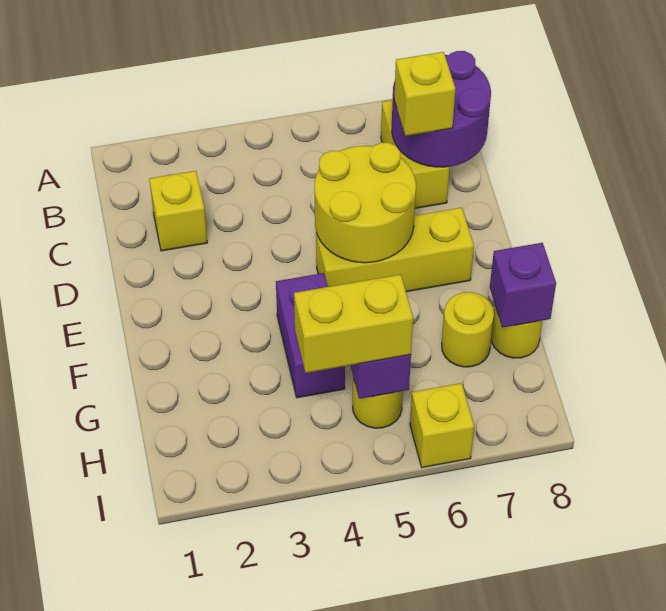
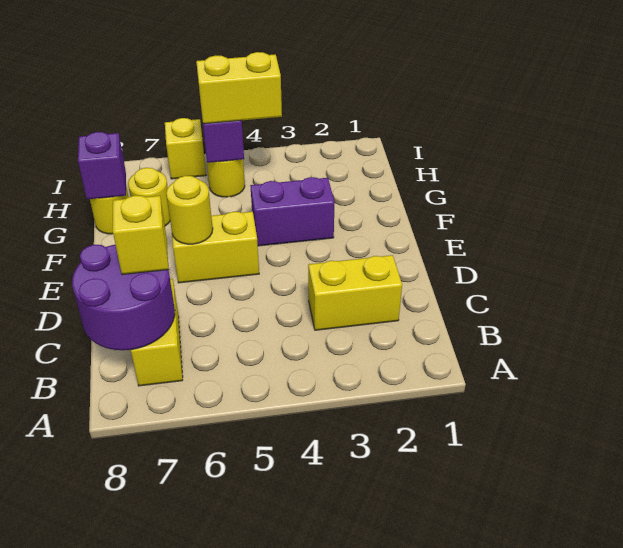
yellow 1x1 brick [149,171,207,251] -> yellow 1x2 brick [308,255,402,330]
yellow 2x2 round brick [314,142,416,263] -> yellow 1x1 round brick [166,176,213,244]
yellow 1x3 brick [316,208,474,292] -> yellow 1x2 brick [172,212,259,283]
purple 1x2 brick [276,273,345,398] -> purple 1x2 brick turned to [250,177,335,246]

